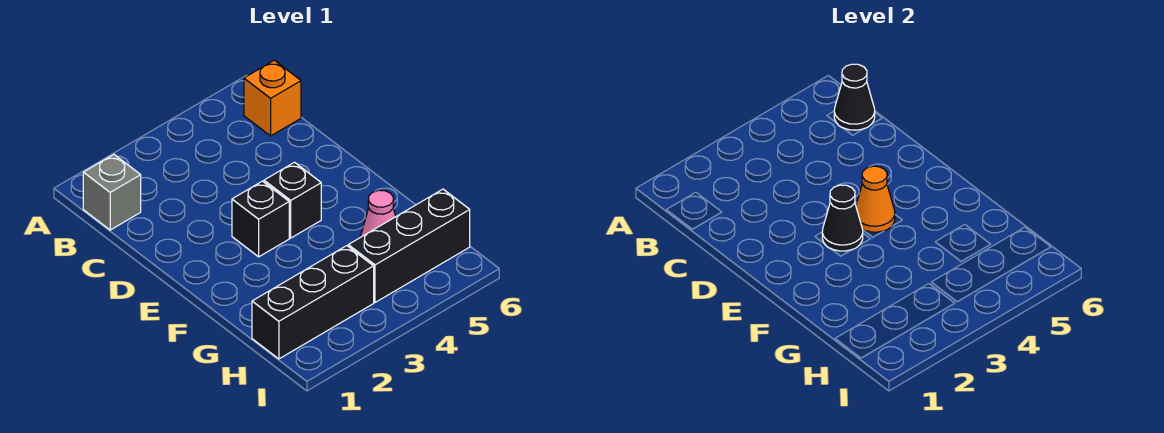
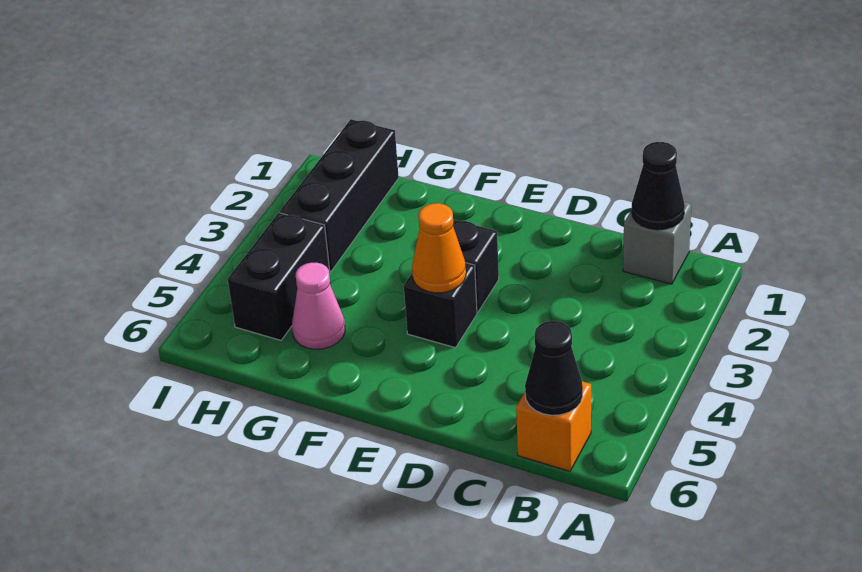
black 1x1 cone [822,185,863,251] -> black 1x1 cone moved to [632,142,685,230]
black 1x3 brick [348,189,470,302] -> black 1x2 brick [228,213,330,340]

